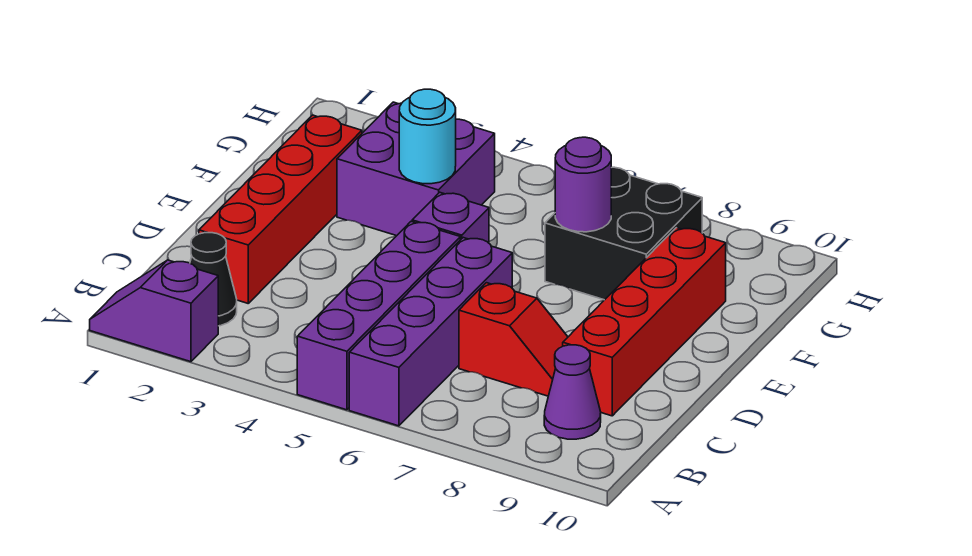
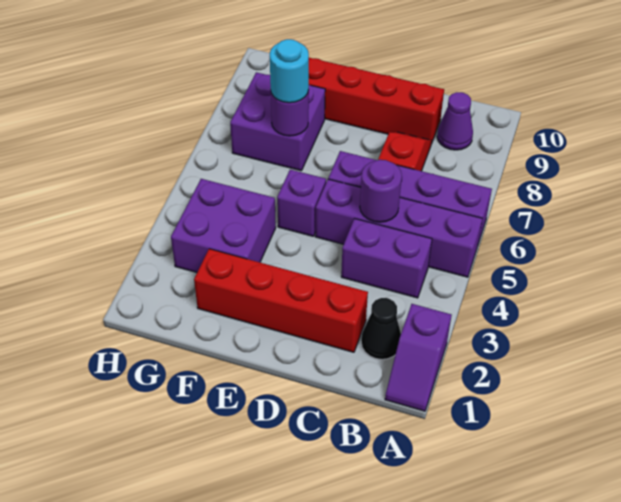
none -> purple 1x2 brick [341,219,432,298]
none -> purple 1x1 round brick [360,160,402,222]
cyan 1x1 round brick [399,89,456,184] -> cyan 1x1 round brick moved to [270,39,309,103]
black 2x2 brick [545,167,702,300] -> purple 2x2 brick [230,72,325,171]

